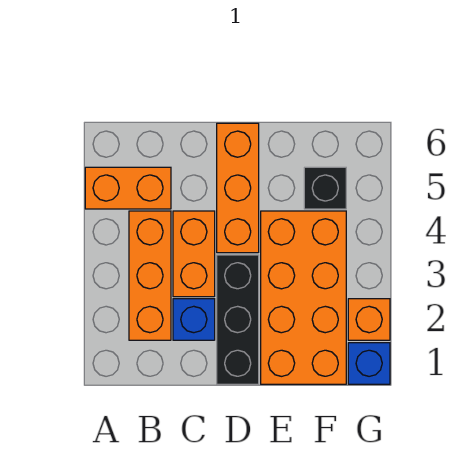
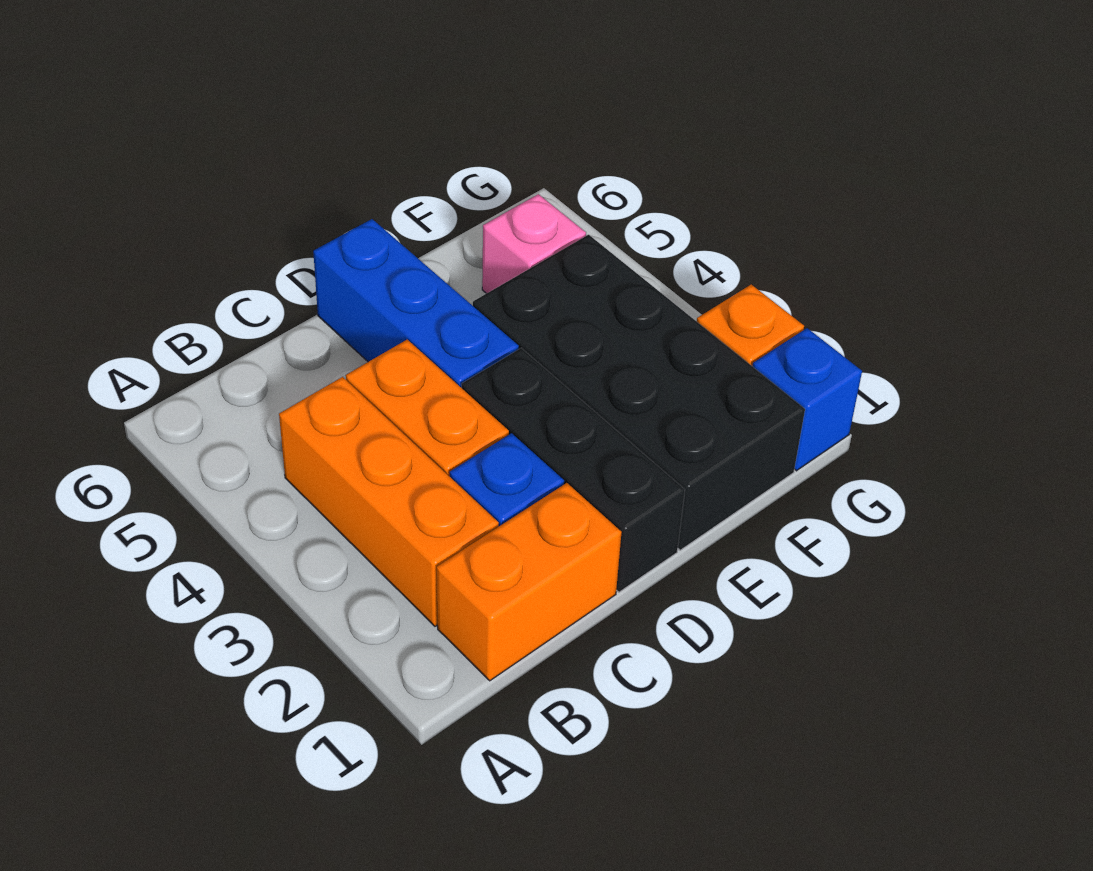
orange 1x2 brick [85,167,171,209] -> orange 1x2 brick moved to [437,483,622,681]
orange 1x3 brick [217,123,259,253] -> blue 1x3 brick [313,219,519,388]
orange 2x4 brick [261,211,346,384] -> black 2x4 brick [473,235,805,550]
black 1x1 brick [304,167,346,209] -> pink 1x1 brick [482,194,586,294]

